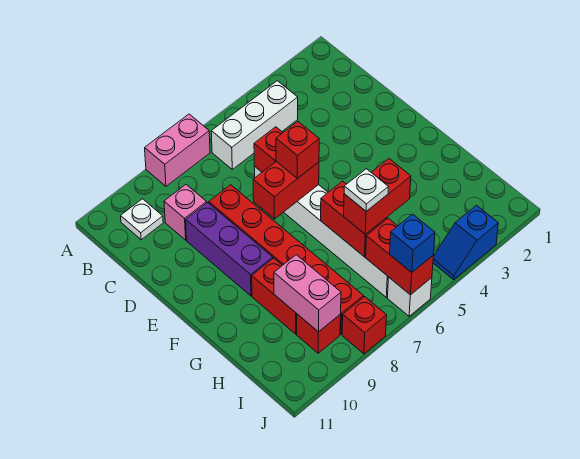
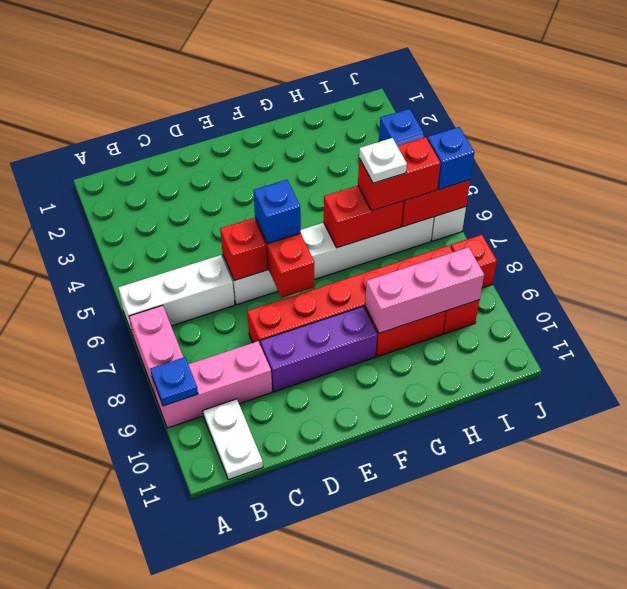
none -> blue 1x1 plate [150,357,198,406]
white 1x3 brick [211,81,298,169] -> white 1x3 brick turned to [118,255,235,336]
white 1x1 plate [121,199,163,240] -> white 1x2 plate [203,399,263,480]
pink 1x1 brick [164,185,207,240] -> pink 1x3 brick [152,341,272,428]
red 1x1 brick [276,122,319,178] -> blue 1x1 brick [254,180,301,244]
red 1x2 brick [344,159,411,234] -> red 1x2 brick turned to [358,137,440,211]
pink 1x2 brick [274,255,341,332] -> pink 1x3 brick [365,247,484,333]

